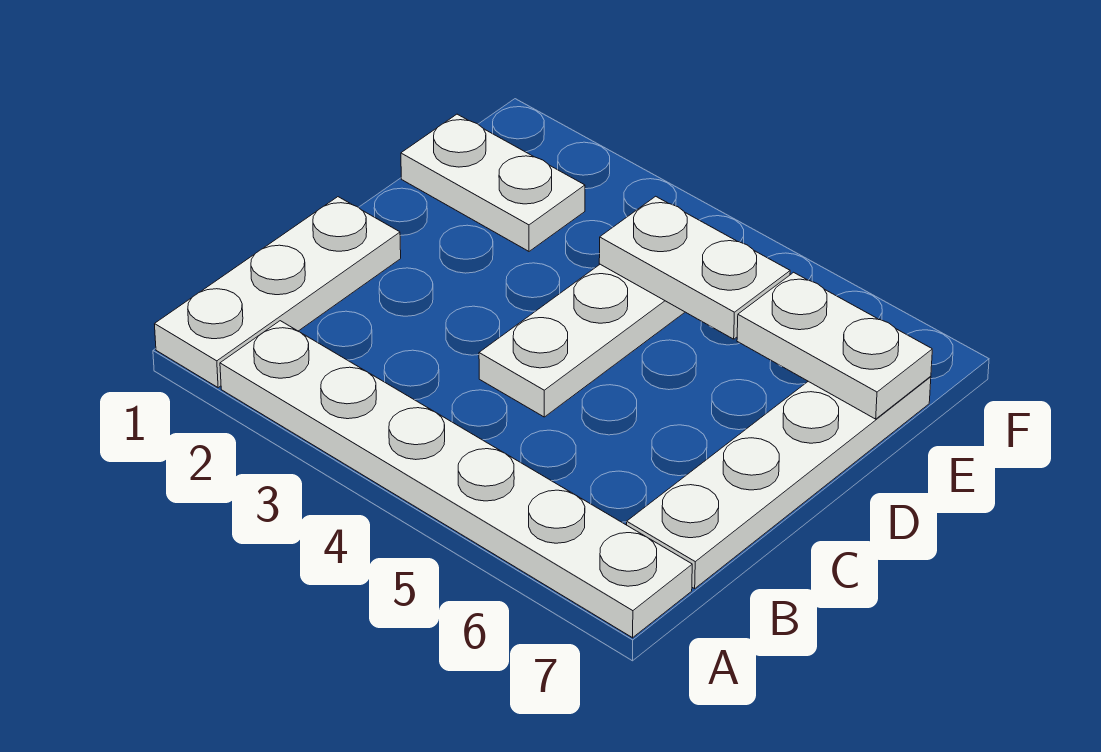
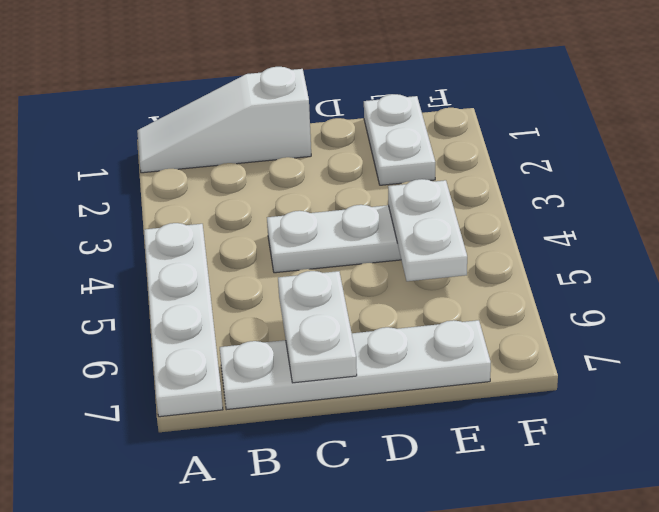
white 1x3 plate [155,197,401,388] -> white 1x3 slope [137,67,311,173]
white 1x6 plate [220,321,692,638] -> white 1x4 plate [144,223,223,417]
white 1x2 plate [737,272,932,419] -> white 1x2 plate moved to [278,271,357,383]

